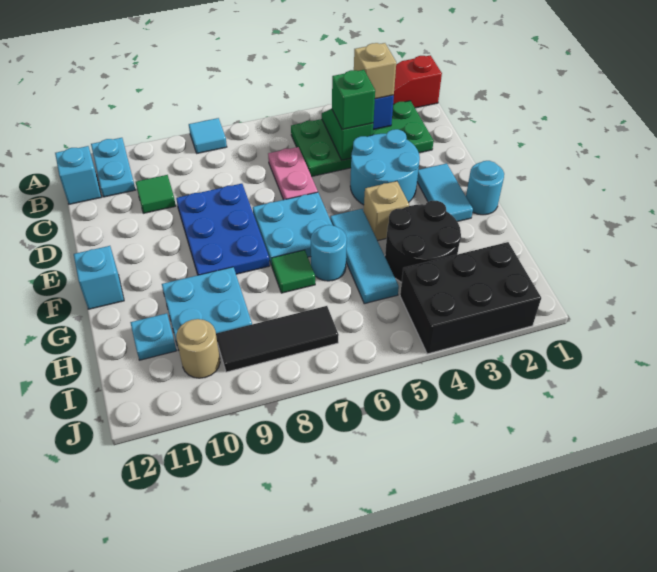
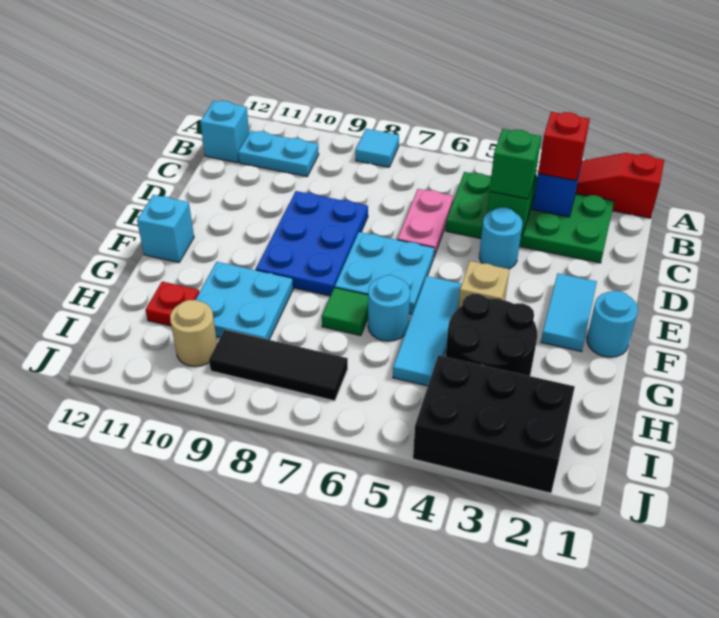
cyan 1x2 plate [91,138,135,197] -> cyan 1x2 plate turned to [238,131,319,176]
tan 1x1 brick [354,43,396,99] -> red 1x1 brick [538,112,590,181]
green 1x1 tile [136,175,176,213] -> none
cyan 2x2 round brick [350,129,420,205] -> cyan 1x1 round brick [479,207,523,269]
cyan 1x1 plate [130,313,176,360] -> red 1x1 plate [146,282,199,326]

